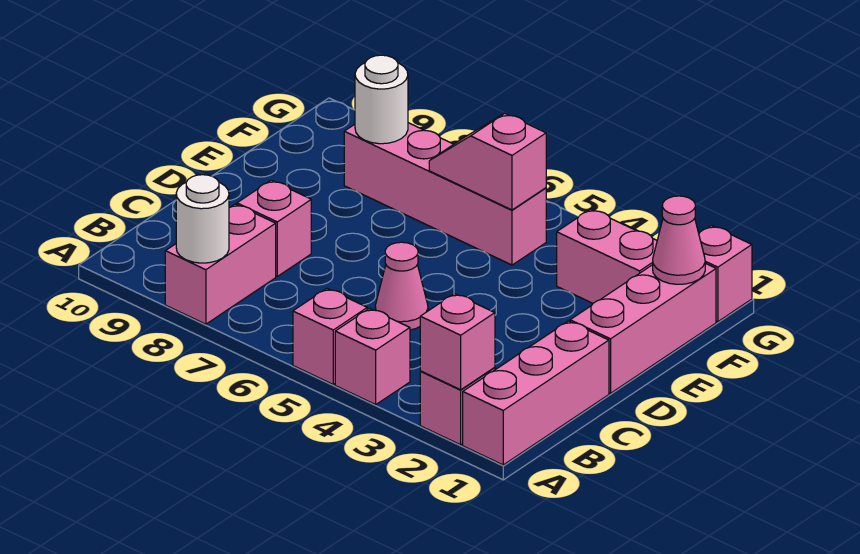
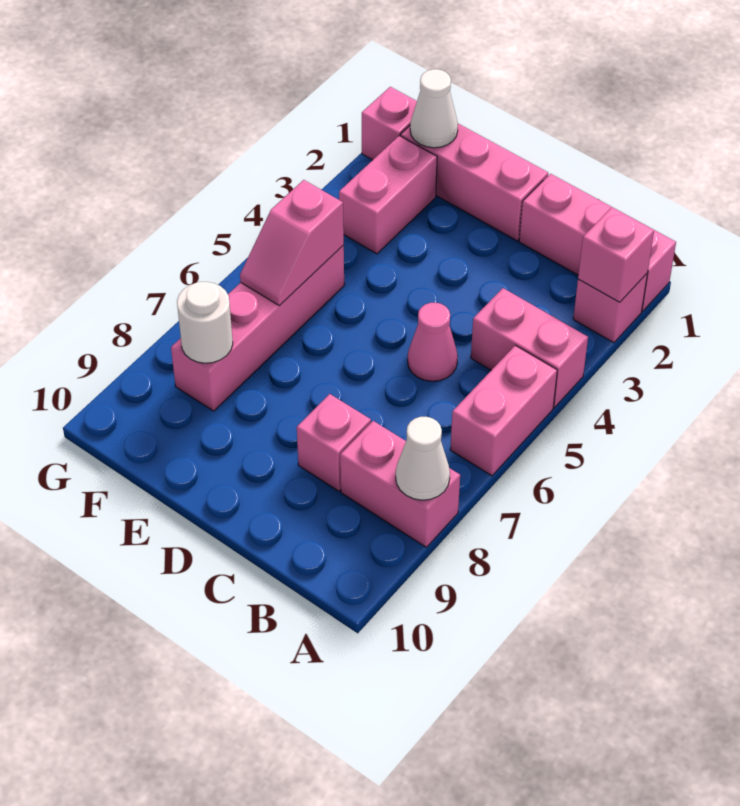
pink 1x1 brick [335,309,410,405] -> pink 1x2 brick [471,288,588,408]
pink 1x1 brick [293,289,367,384] -> pink 1x2 brick [450,345,557,476]
white 1x1 round brick [176,175,229,263] -> white 1x1 cone [396,417,450,500]
pink 1x1 cone [653,196,705,284] -> white 1x1 cone [410,69,458,148]

